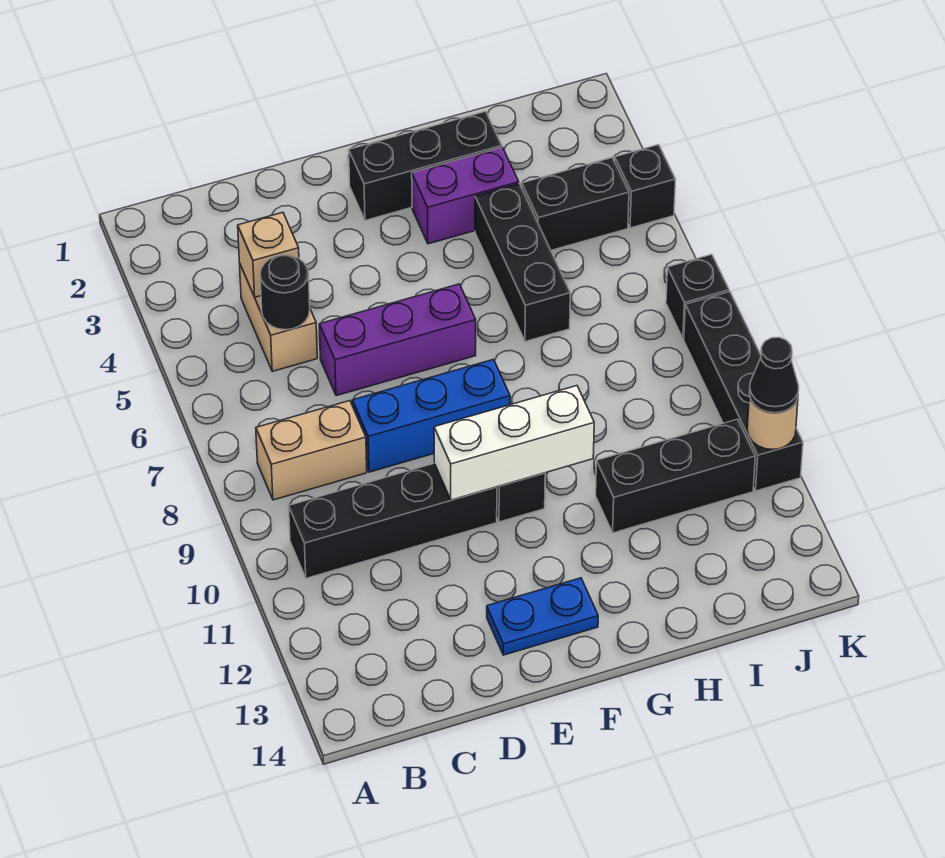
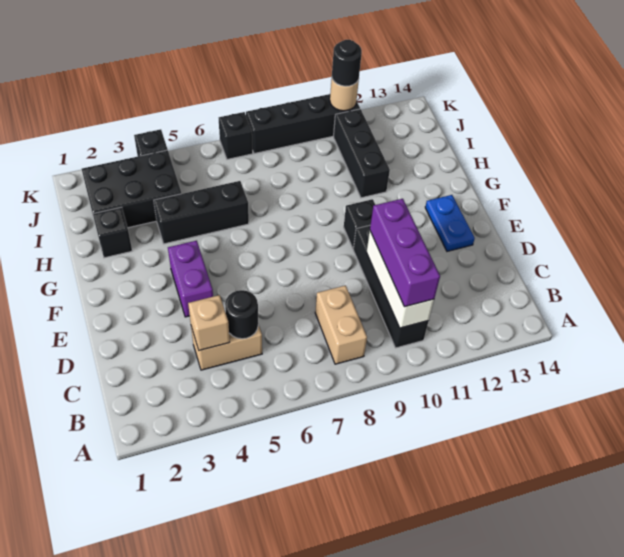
purple 1x3 brick [319,284,476,396] -> purple 1x3 brick moved to [370,199,440,307]
blue 1x3 brick [352,359,510,472] -> none
white 1x3 brick [434,386,594,500] -> white 1x3 brick moved to [367,231,434,328]
black 1x3 brick [349,111,502,220] -> black 1x1 brick [93,207,132,258]
purple 1x2 brick [412,147,519,244] -> purple 1x2 brick moved to [168,241,213,317]
black 1x2 brick [522,158,629,250] -> black 2x3 brick [82,150,182,228]
black 1x1 cone [749,337,799,413] -> black 1x1 round brick [332,40,362,86]

